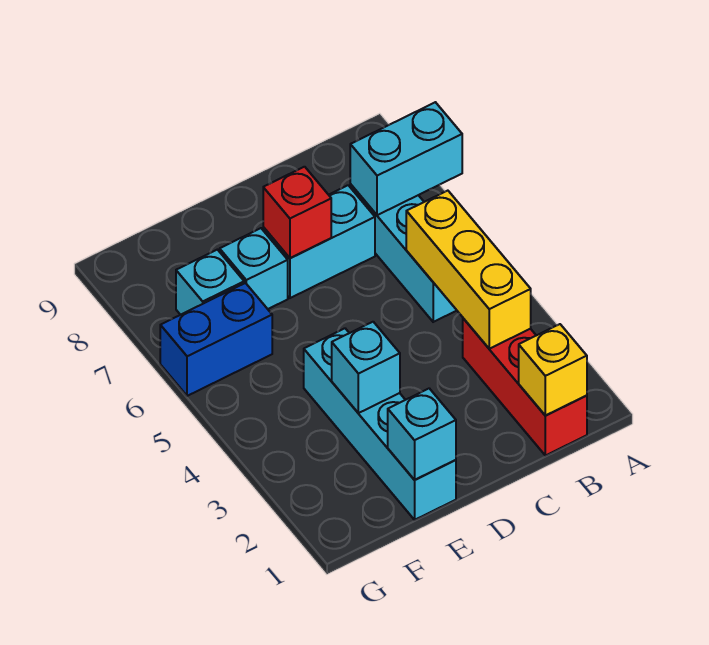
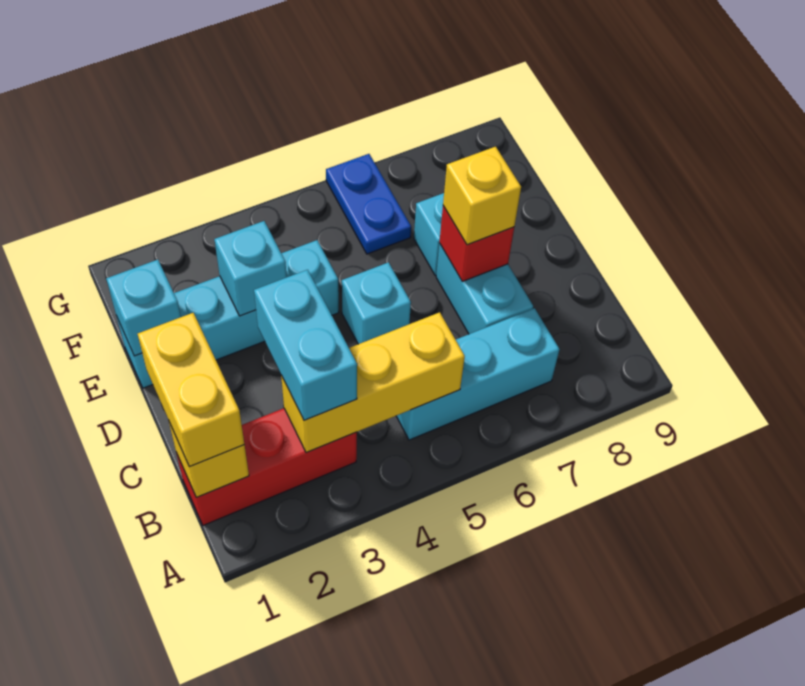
cyan 1x2 brick [350,102,462,215] -> cyan 1x2 brick moved to [254,270,357,420]
none -> yellow 1x2 brick [138,313,244,467]
none -> yellow 1x1 brick [443,147,521,245]
blue 1x2 brick [160,283,272,396] -> blue 1x2 plate [326,154,411,254]
cyan 1x1 brick [176,250,244,315] -> cyan 1x1 brick moved to [342,262,411,344]

